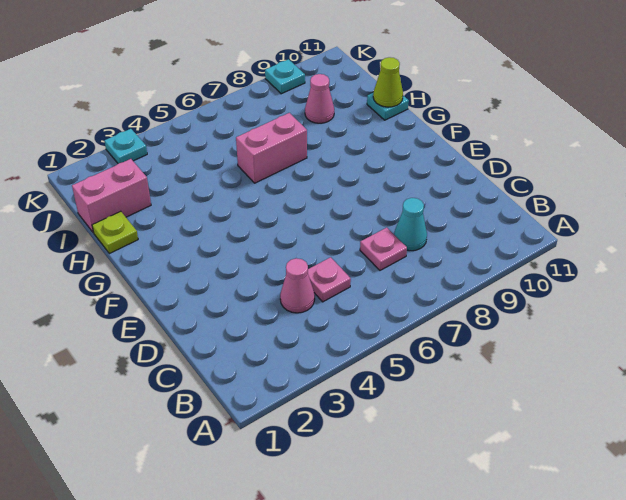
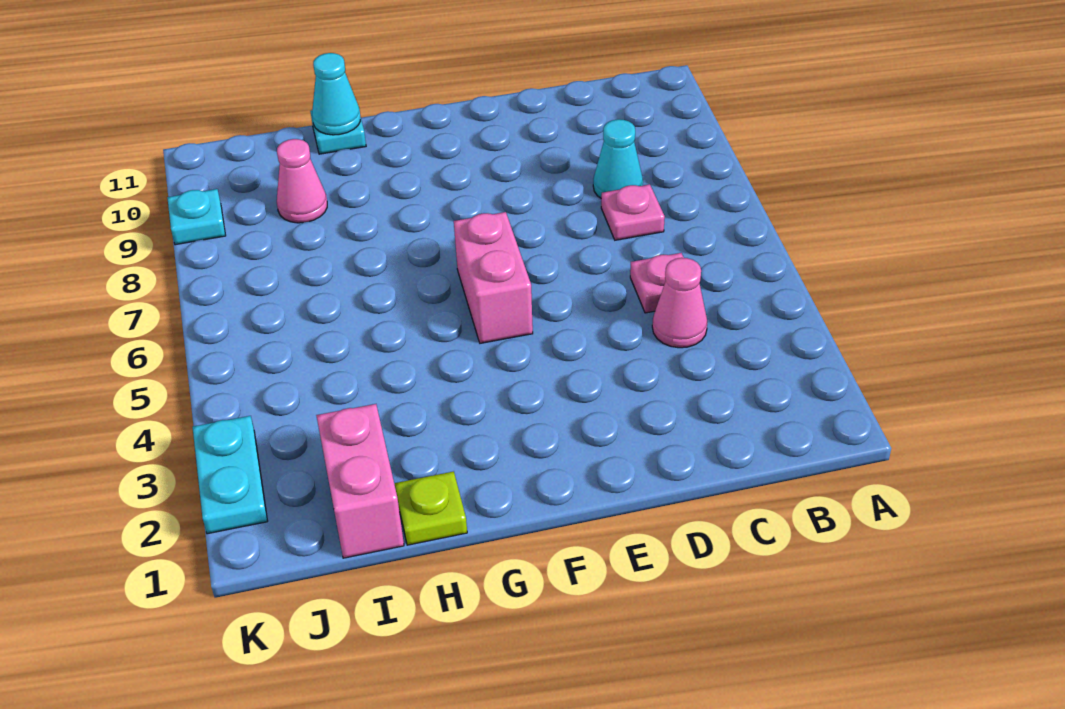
pink 1x2 brick [236,113,307,183] -> pink 1x2 brick moved to [454,212,533,343]
lime 1x1 cone [373,57,403,107] -> cyan 1x1 cone [312,53,360,135]
cyan 1x1 plate [104,129,147,163] -> cyan 1x2 plate [193,416,268,534]

